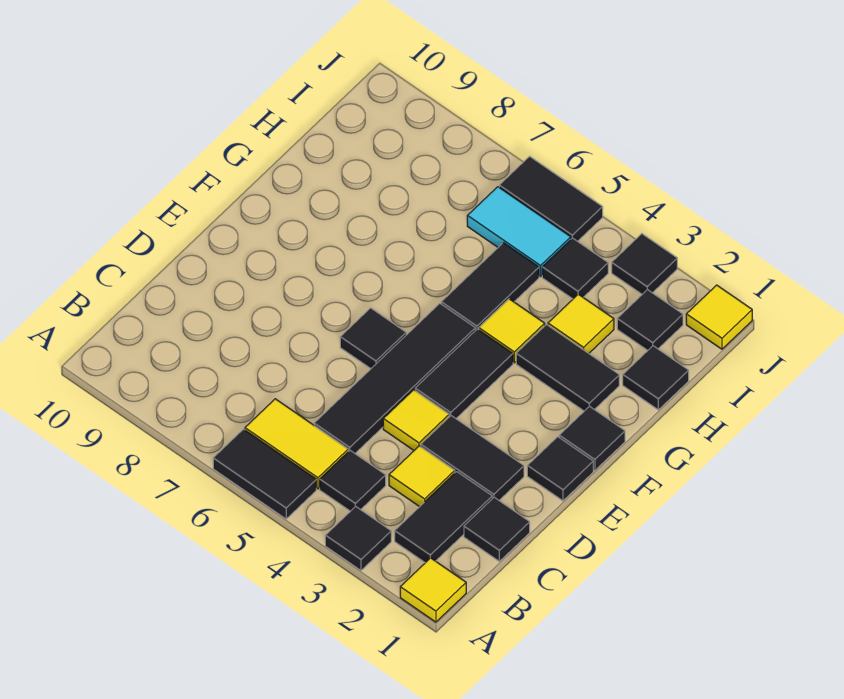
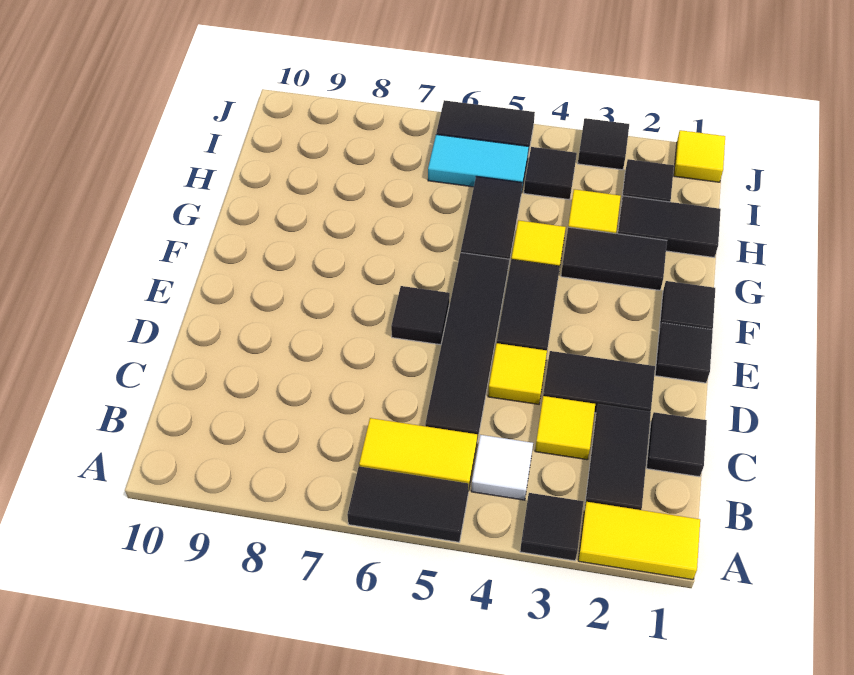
yellow 1x1 tile [400,558,466,622] -> yellow 1x2 tile [578,502,700,580]
black 1x1 tile [320,451,386,511] -> white 1x1 tile [471,435,533,500]
black 1x1 tile [623,346,689,410] -> black 1x2 tile [618,196,721,258]

